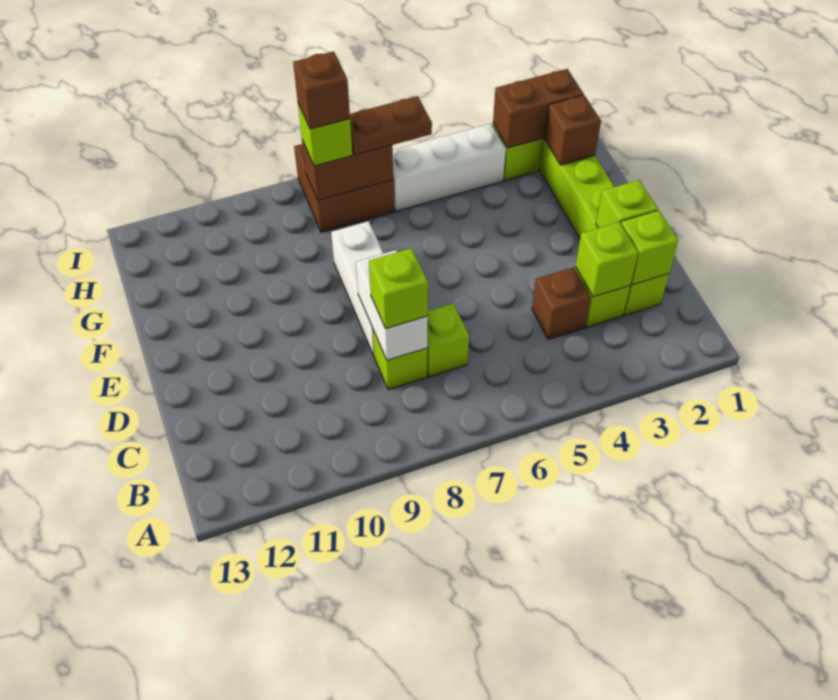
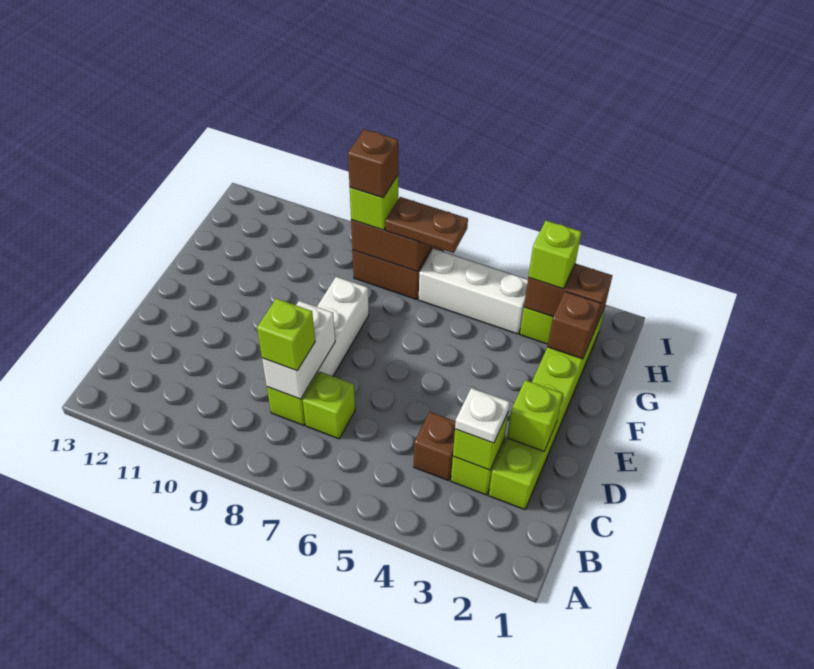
lime 1x1 brick [621,210,678,285] -> lime 1x1 brick moved to [528,221,581,289]
none -> white 1x1 plate [455,388,510,443]

